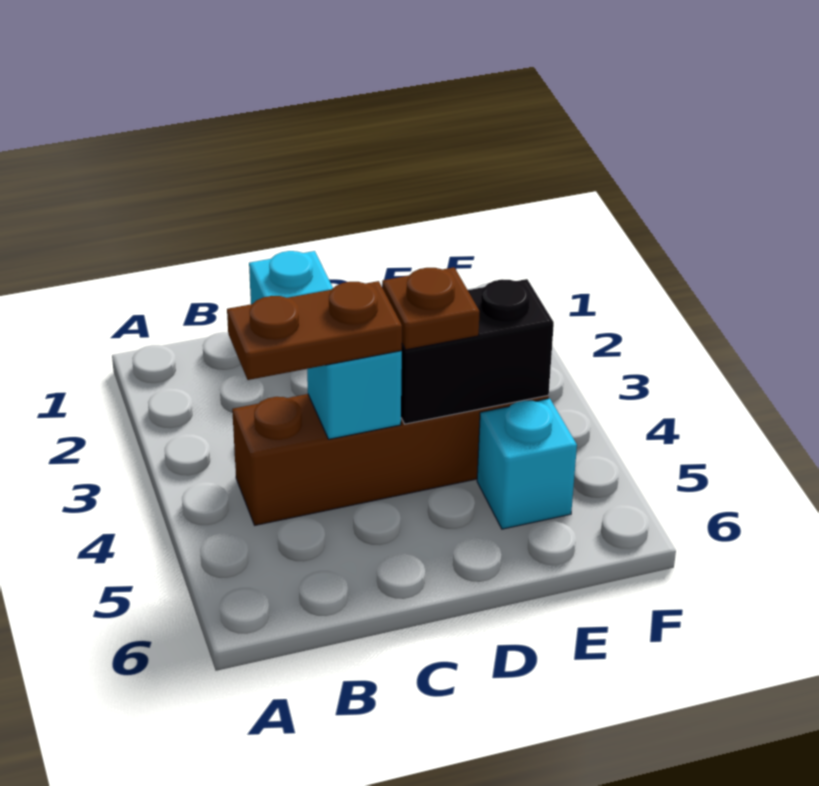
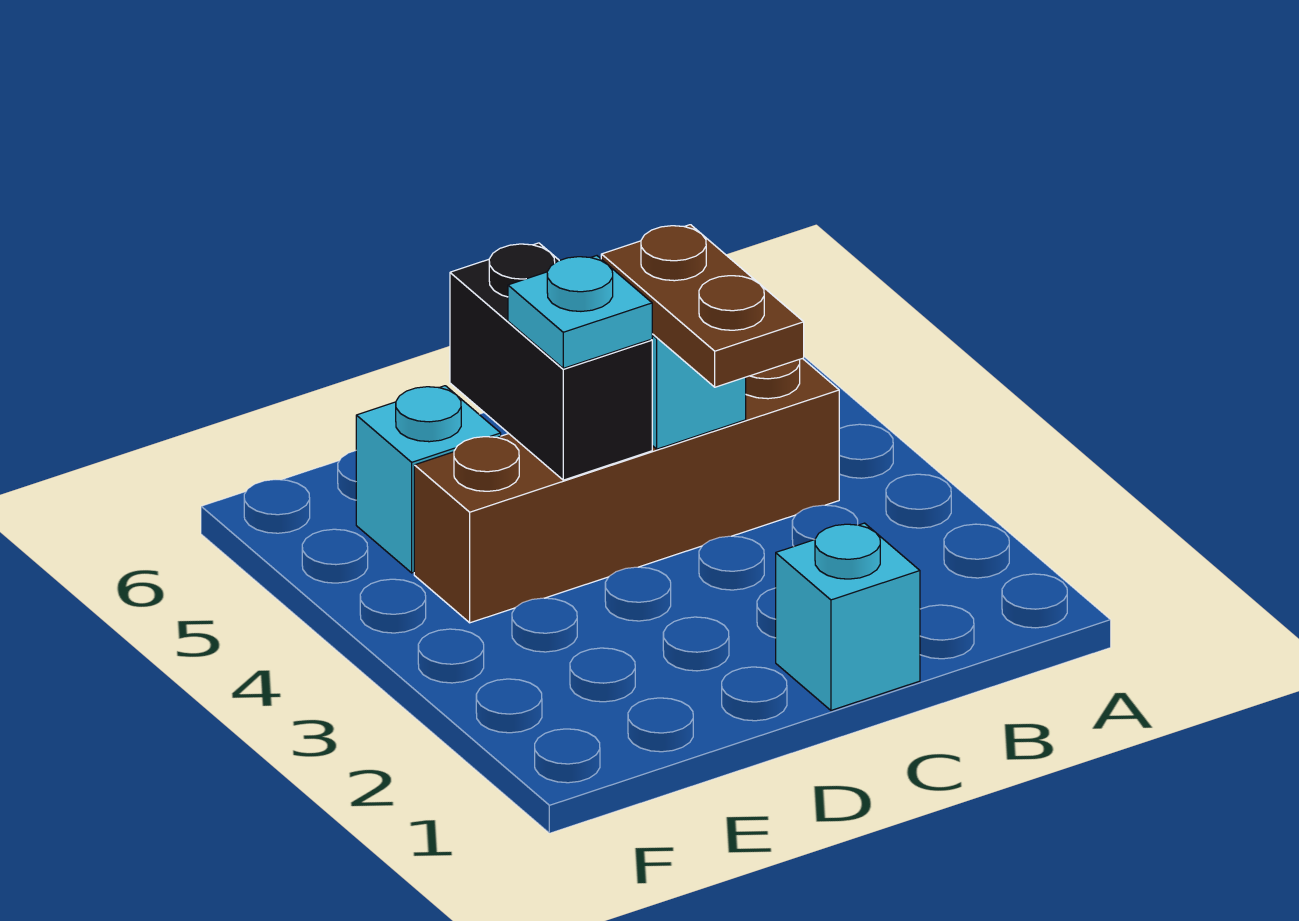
brown 1x2 plate [227,281,402,380] -> brown 1x2 plate turned to [601,225,804,387]
black 1x2 brick [401,279,554,424] -> black 1x2 brick turned to [450,243,652,480]
brown 1x1 plate [382,267,480,350] -> cyan 1x1 plate [508,256,652,368]

